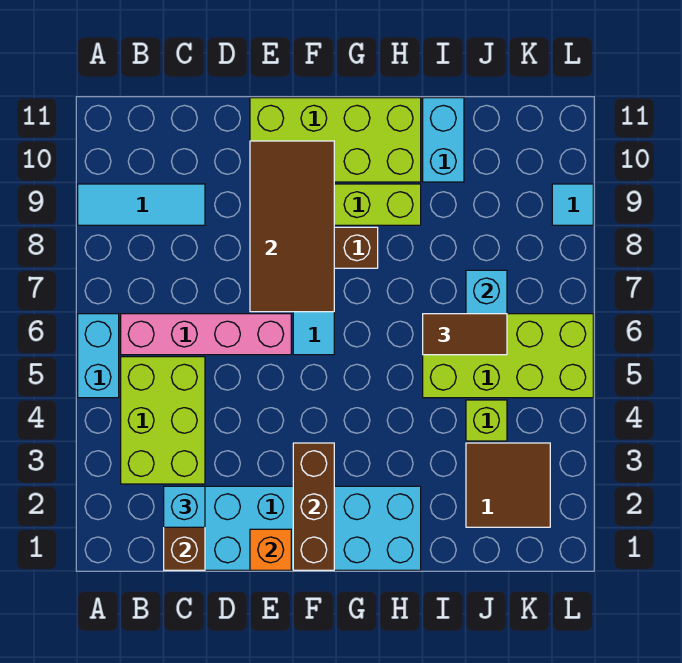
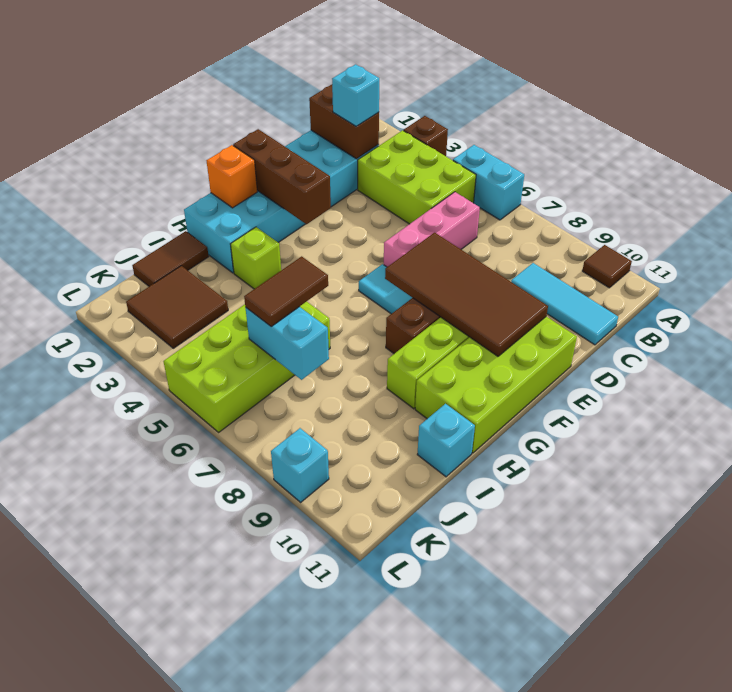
none -> brown 1x1 brick [404,116,448,156]
cyan 1x3 tile [78,184,205,225] -> cyan 1x3 tile turned to [511,263,618,345]
none -> brown 1x1 tile [582,245,632,288]
pink 1x4 brick [121,314,291,355] -> pink 1x3 brick [384,192,480,267]
orange 1x1 brick [250,529,291,570] -> orange 1x1 brick moved to [207,145,257,208]
none -> brown 1x2 tile [132,231,209,286]
cyan 1x2 brick [423,98,464,182] -> cyan 1x1 brick [417,404,475,477]
lime 1x1 brick [466,400,507,441] -> lime 1x1 brick moved to [231,227,281,289]
cyan 1x1 tile [552,184,593,225] -> cyan 1x1 brick [271,428,329,502]

